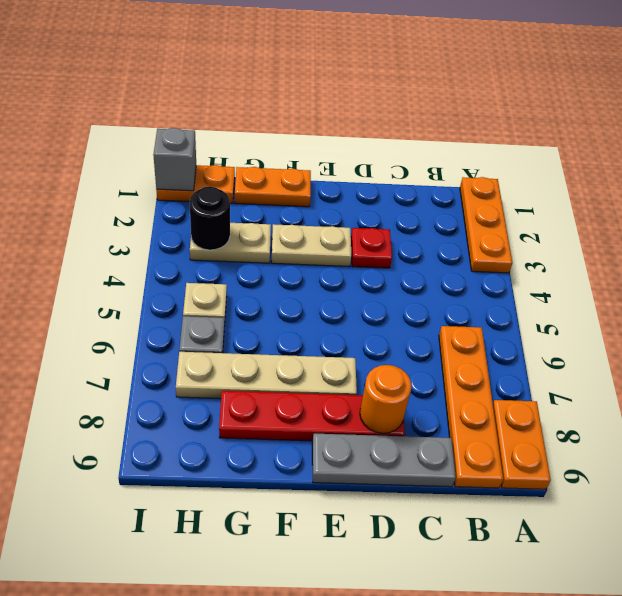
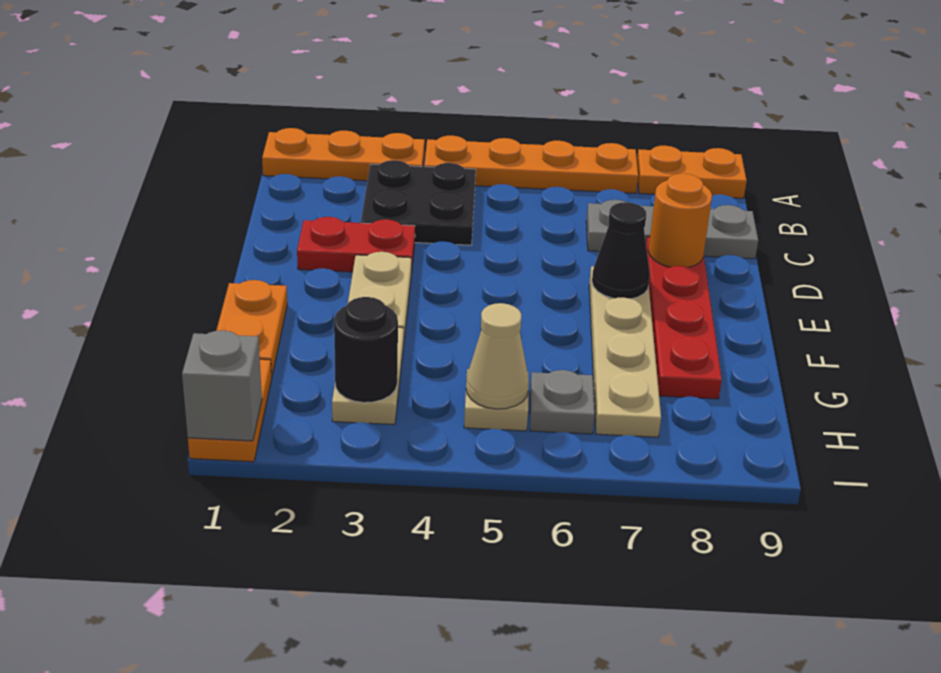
none -> black 2x2 plate [361,160,476,245]
orange 1x4 plate [439,326,503,488] -> orange 1x4 plate moved to [424,136,638,193]
grey 1x3 plate [312,434,456,487] -> grey 1x3 plate turned to [586,200,758,259]
red 1x1 plate [351,228,392,268] -> red 1x2 plate [297,217,415,273]
none -> black 1x1 cone [592,202,650,299]
none -> tan 1x1 cone [466,303,529,409]

